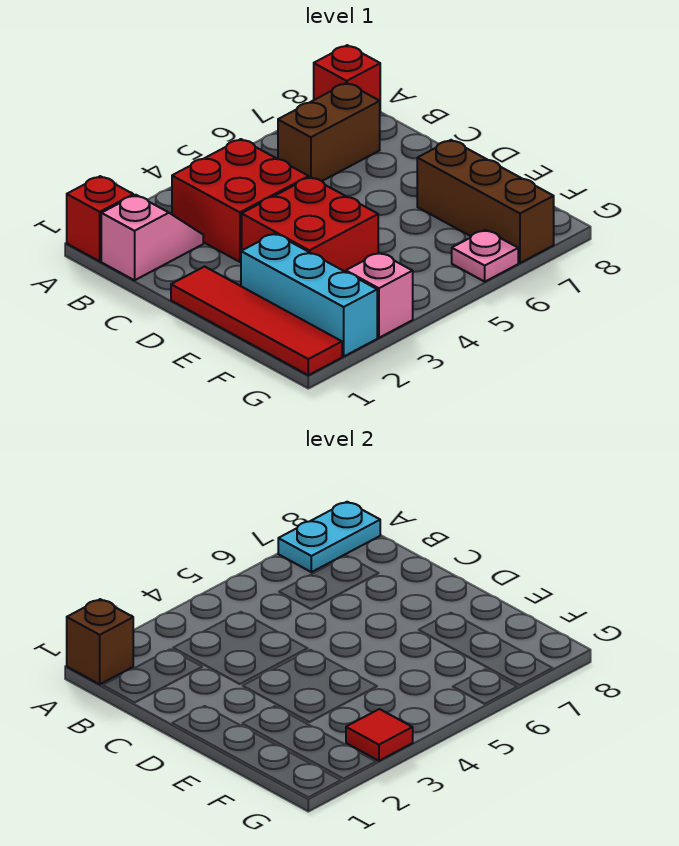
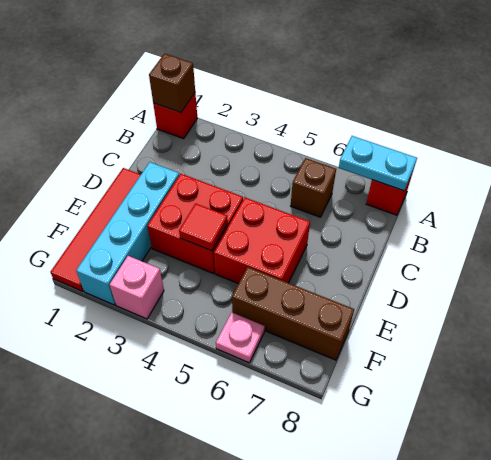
pink 1x2 slope [101,195,203,280] -> none
red 2x2 brick [172,139,309,262] -> red 2x2 brick moved to [214,198,310,284]
brown 1x2 brick [278,83,380,181] -> brown 1x1 brick [291,158,336,217]
cyan 1x3 brick [241,233,377,356] -> cyan 1x4 brick [76,162,179,305]
brown 1x3 brick [417,140,554,263] -> brown 1x3 brick turned to [232,267,354,360]
red 1x1 tile [346,709,413,761] -> red 1x1 tile moved to [179,204,228,251]

